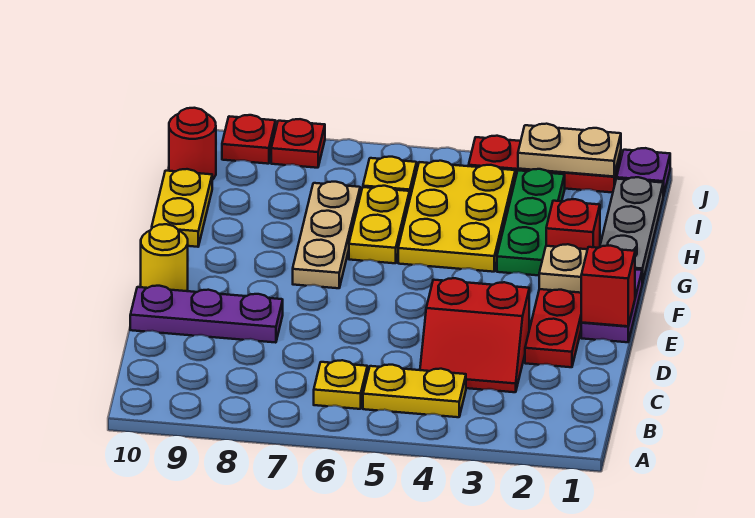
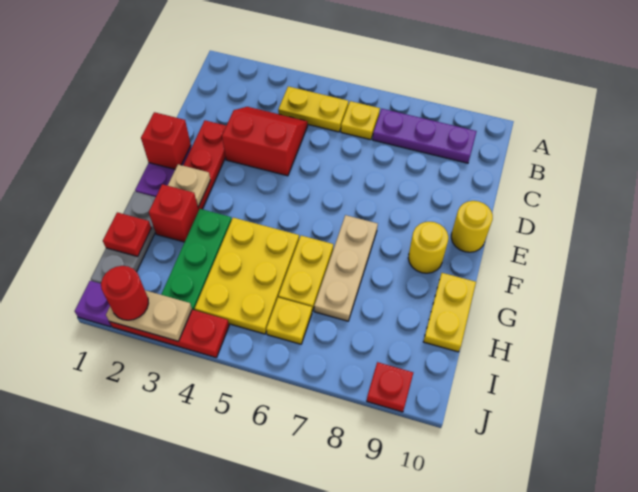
purple 1x3 plate [130,286,283,343] -> purple 1x3 plate moved to [373,109,477,163]
none -> yellow 1x1 round brick [408,222,448,273]
red 1x1 round brick [169,108,216,180] -> red 1x1 round brick moved to [101,266,148,320]
red 1x1 plate [271,119,325,168] -> red 1x1 plate moved to [103,212,151,257]

